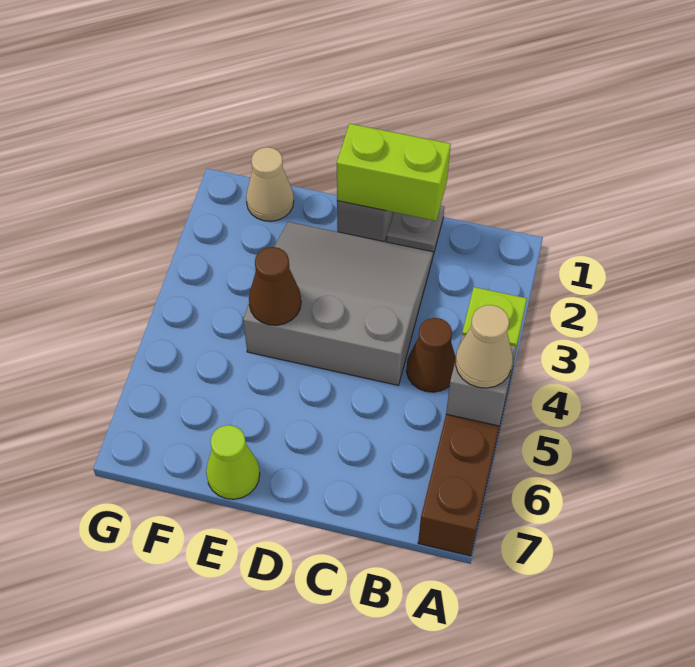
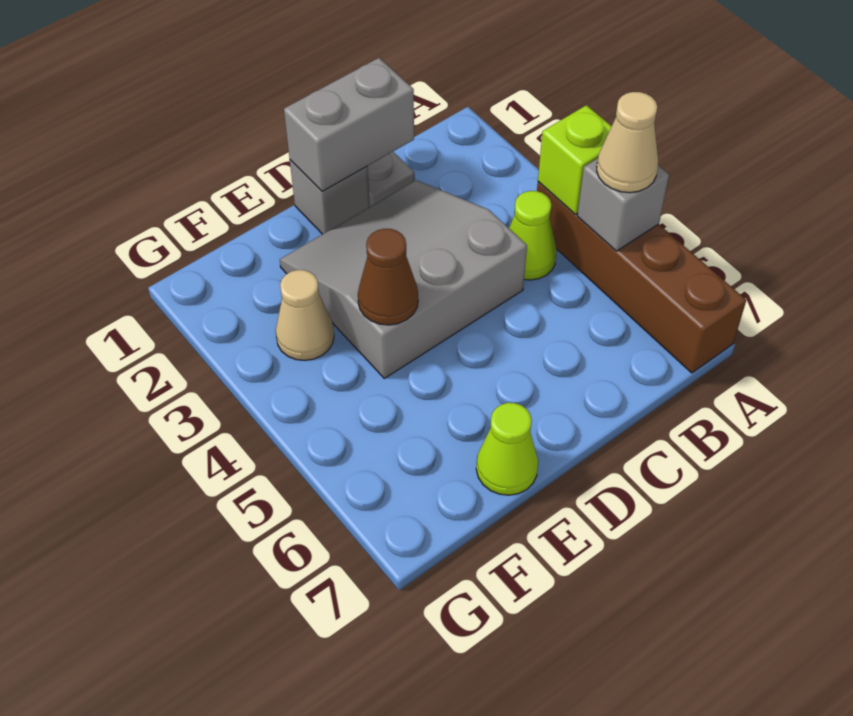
brown 1x1 cone [406,318,456,392] -> lime 1x1 cone [509,191,557,280]
lime 1x2 brick [337,124,451,221] -> grey 1x2 brick [284,58,414,192]
tan 1x1 cone [246,147,294,221] -> tan 1x1 cone moved to [276,270,334,360]

